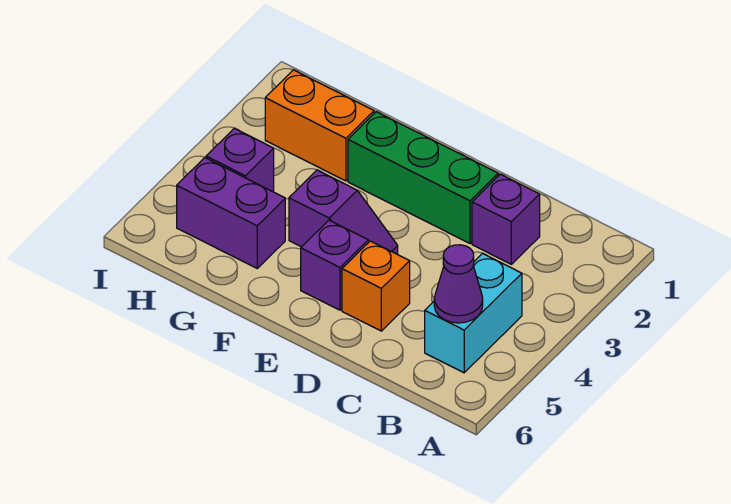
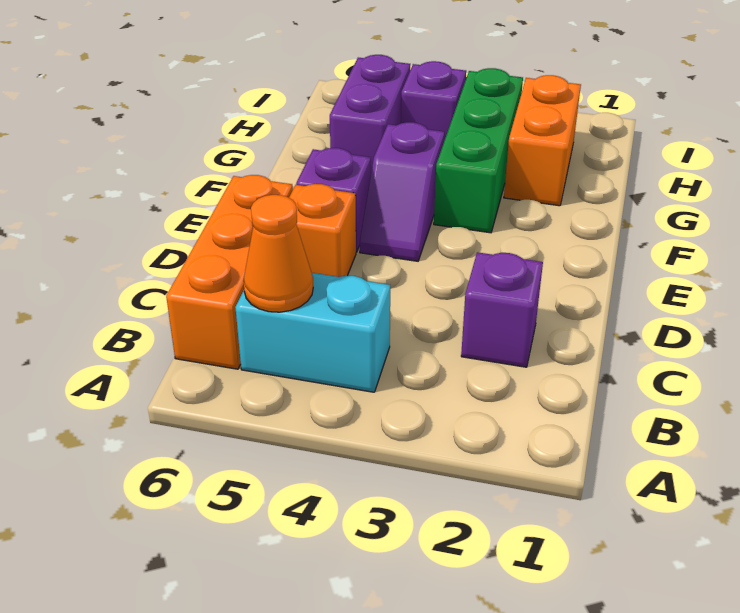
purple 1x1 cone [434,245,483,323] -> orange 1x1 cone [243,195,313,312]
none -> orange 1x3 brick [166,175,293,369]
green 1x3 brick [348,112,498,243] -> green 1x3 brick moved to [434,68,523,233]

